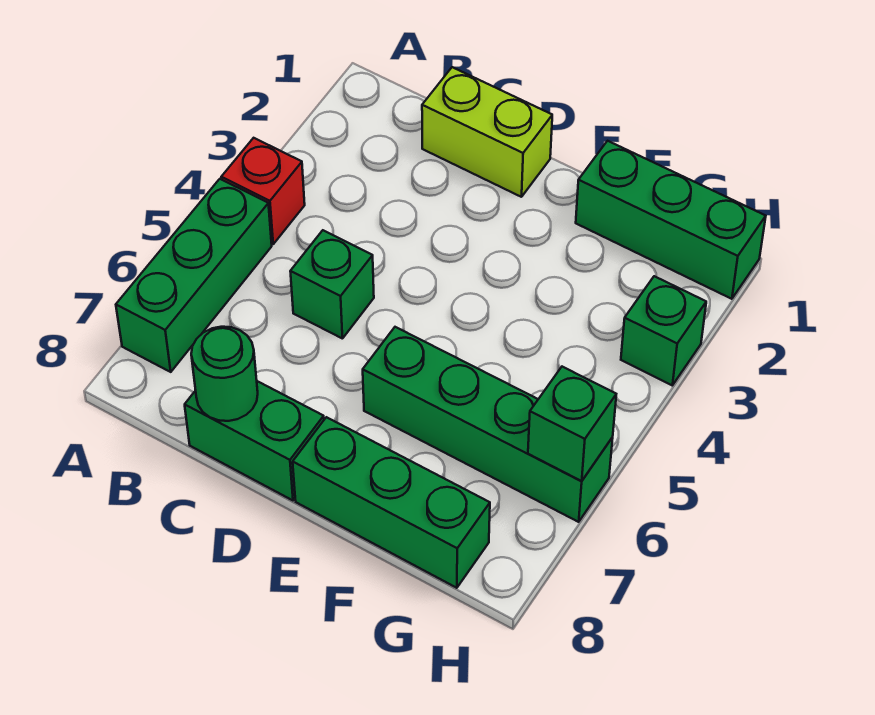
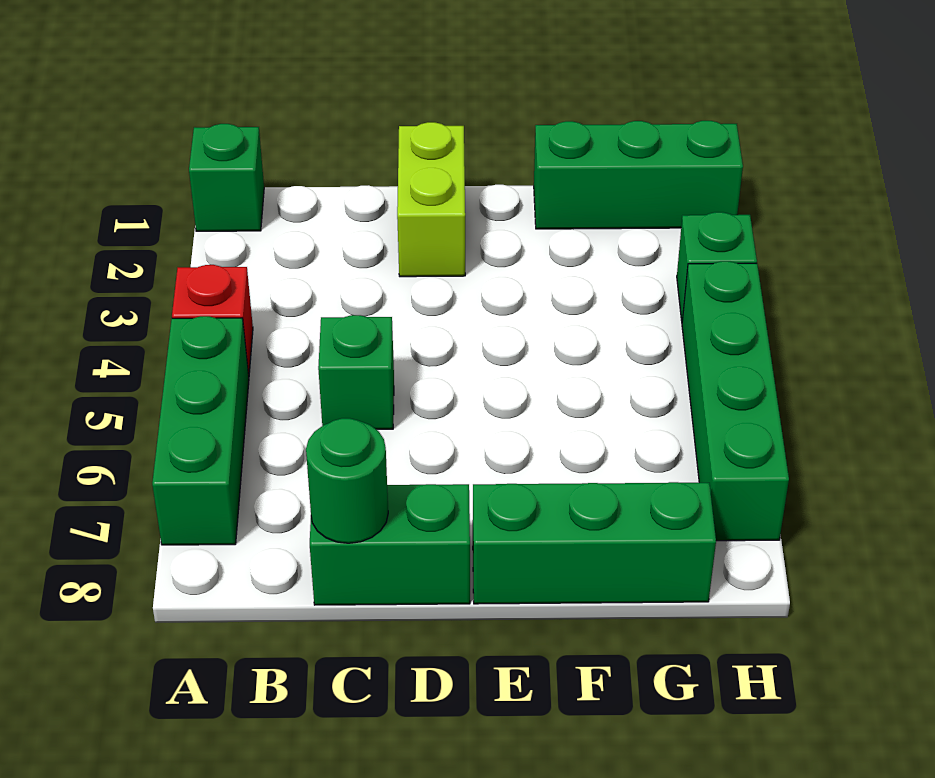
lime 1x2 brick [422,67,552,197] -> lime 1x2 brick turned to [397,122,465,277]
green 1x4 brick [363,327,613,522] -> green 1x4 brick turned to [682,261,789,541]
green 1x1 brick [528,367,616,481] -> green 1x1 brick moved to [189,124,264,231]

